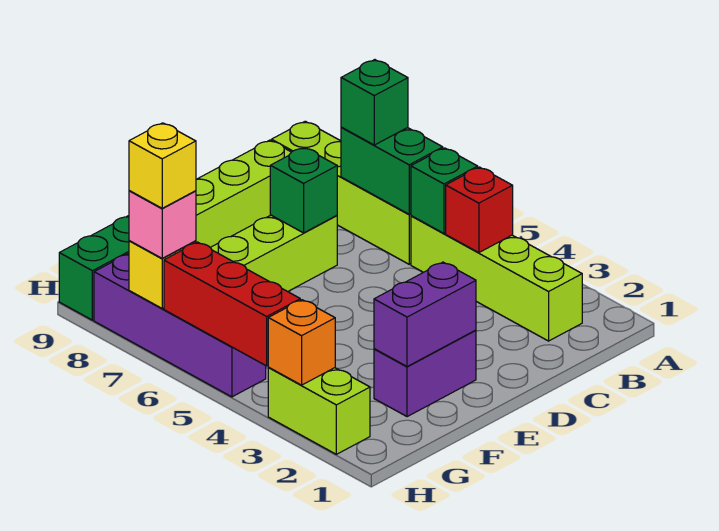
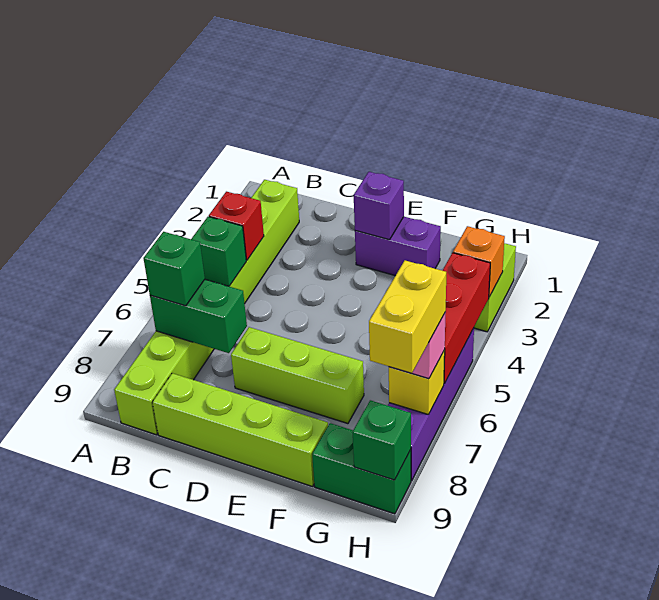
green 1x2 brick [341,127,443,214] -> green 1x2 brick turned to [150,280,247,353]
green 1x1 brick [270,147,337,233] -> green 1x1 brick moved to [353,400,411,480]
purple 1x2 brick [374,262,476,367] -> purple 1x1 brick [354,172,404,240]
yellow 1x1 brick [129,123,196,208] -> yellow 1x2 brick [369,260,446,373]

